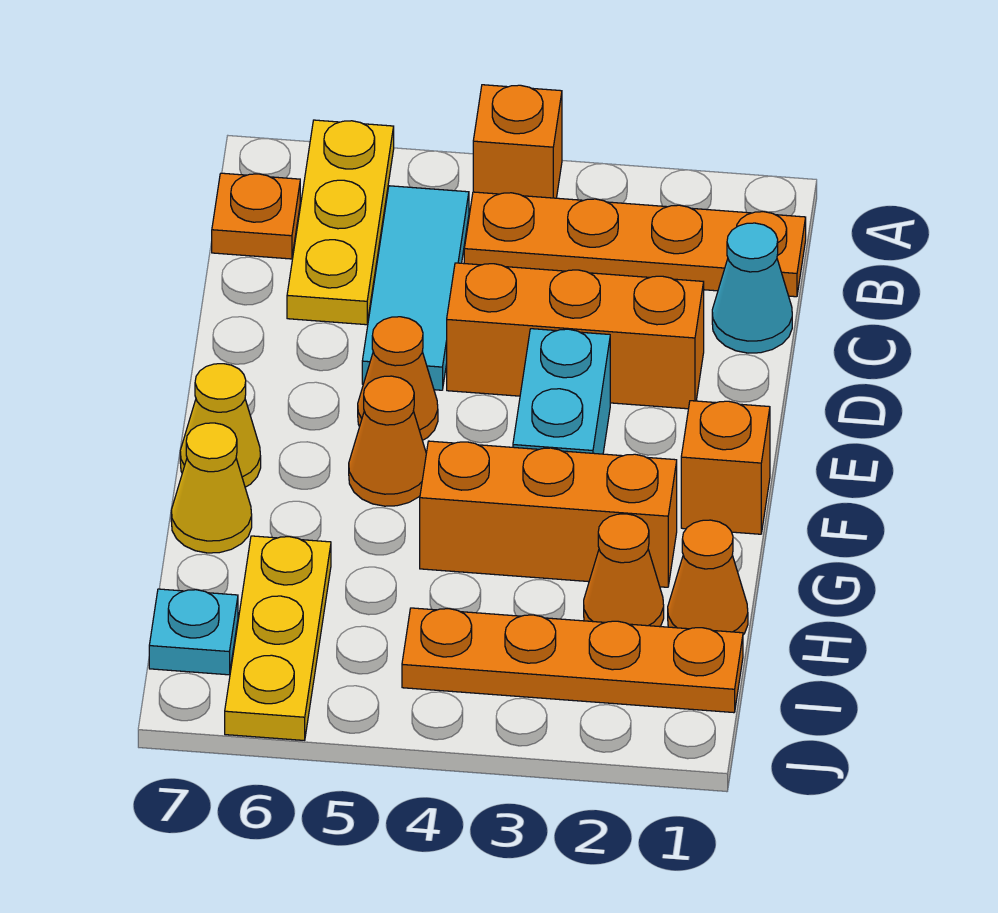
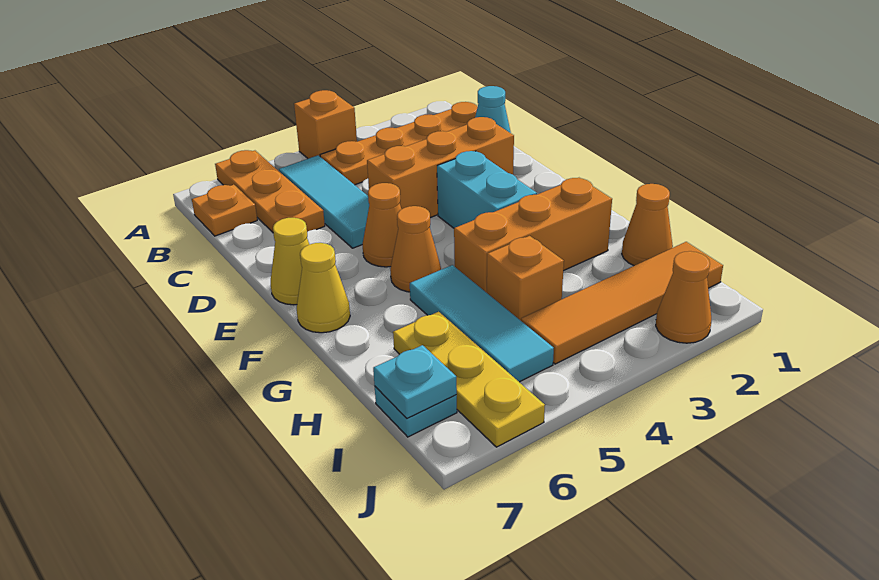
yellow 1x3 plate [287,120,394,325] -> orange 1x3 plate [215,150,325,232]
orange 1x1 brick [681,401,770,534] -> orange 1x1 brick moved to [487,236,564,321]
none -> cyan 1x3 tile [410,265,554,382]
yellow 1x1 cone [171,423,252,553] -> yellow 1x1 cone moved to [271,218,309,305]
orange 1x1 cone [584,514,664,627] -> orange 1x1 cone moved to [656,251,711,343]
orange 1x4 plate [402,608,743,713] -> orange 1x4 tile [521,242,723,364]
none -> cyan 1x1 plate [373,345,457,418]

